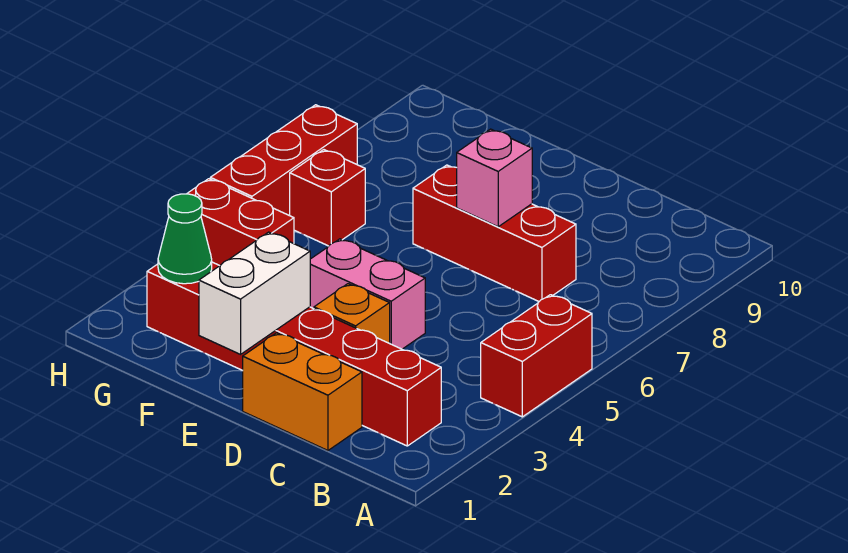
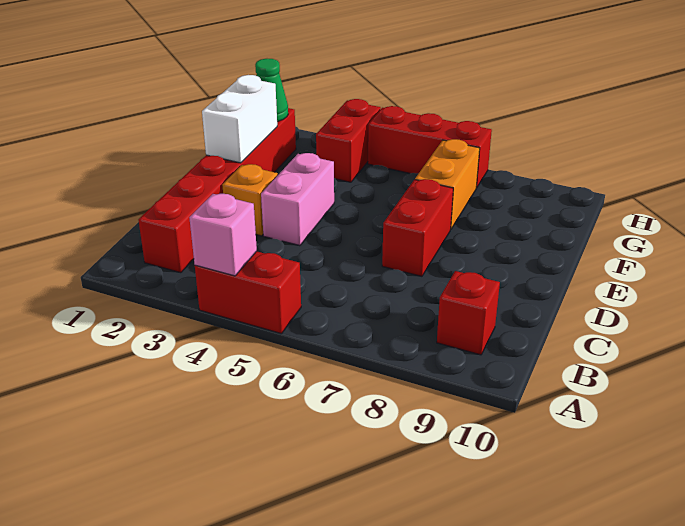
orange 1x2 brick [243,333,362,451] -> orange 1x2 brick moved to [415,139,480,230]
red 1x3 brick [413,165,576,301] -> red 1x2 brick [382,179,453,276]
pink 1x1 brick [457,129,532,227] -> pink 1x1 brick moved to [189,194,257,276]
white 1x2 brick [199,232,310,354] -> white 1x2 brick turned to [202,75,277,163]
red 1x1 brick [290,150,365,246] -> red 1x1 brick moved to [437,271,500,355]

